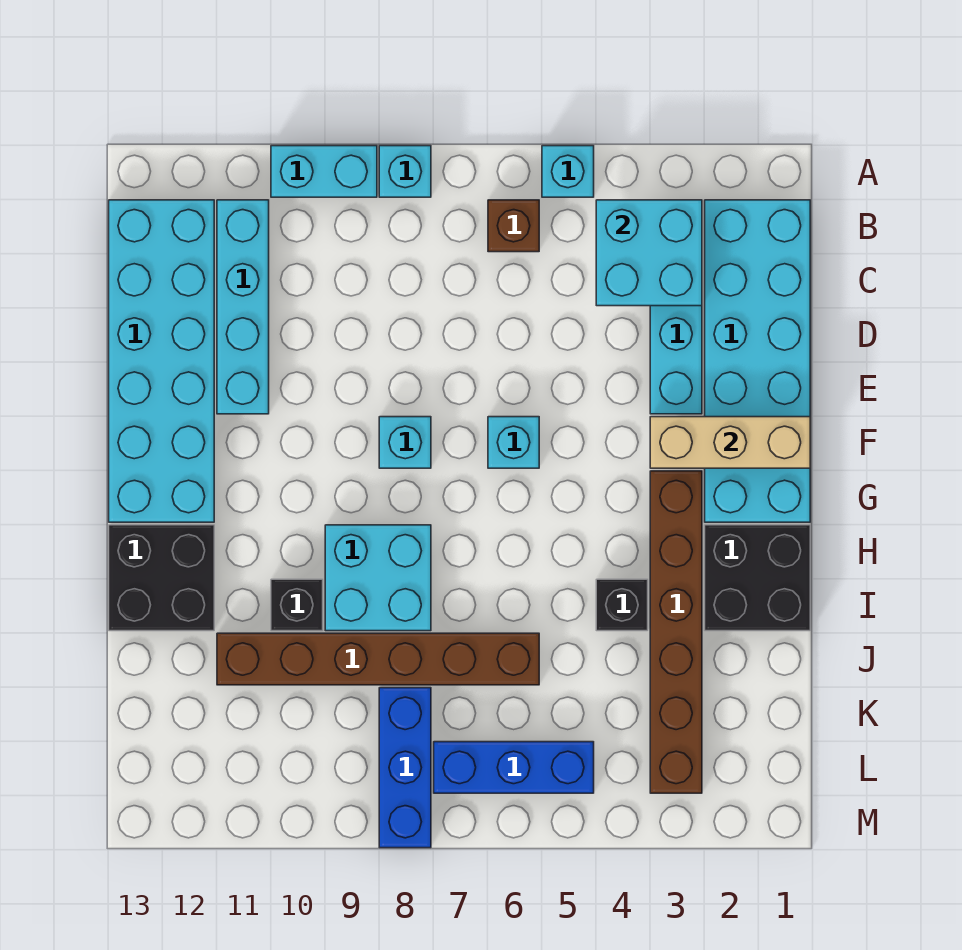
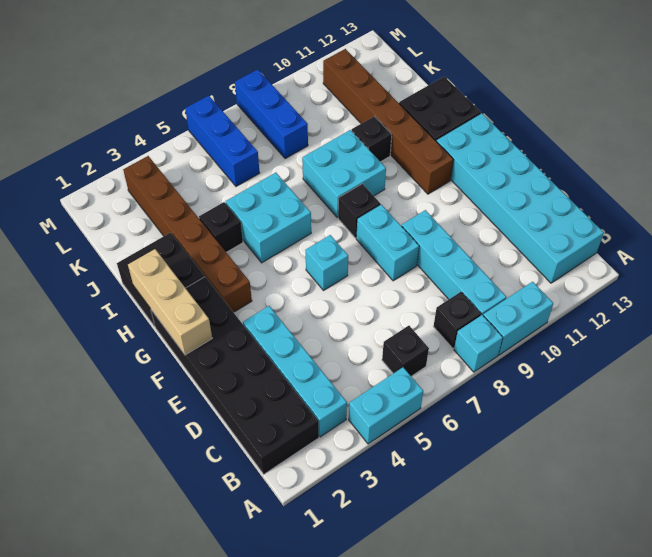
cyan 1x1 brick [542,146,594,197] -> cyan 1x2 brick [349,367,423,444]
cyan 2x6 brick [705,200,810,522] -> black 2x6 brick [151,277,319,474]
cyan 2x2 brick [596,200,702,306] -> cyan 2x2 brick moved to [226,173,311,263]
brown 1x1 brick [488,200,539,252] -> black 1x1 brick [382,326,429,376]
none -> black 1x1 brick [434,292,481,348]
cyan 1x4 brick [217,200,269,414] -> cyan 1x4 brick moved to [402,210,506,315]
tan 1x3 brick [650,417,810,468] -> tan 1x3 brick turned to [128,249,212,355]
cyan 1x1 brick [379,417,431,468] -> cyan 1x2 brick [356,204,419,281]
none -> black 1x1 brick [338,184,380,238]
brown 1x6 brick [217,633,539,685] -> brown 1x6 brick turned to [323,49,453,194]
blue 1x3 brick [434,742,594,793] -> blue 1x3 brick turned to [185,96,260,186]

